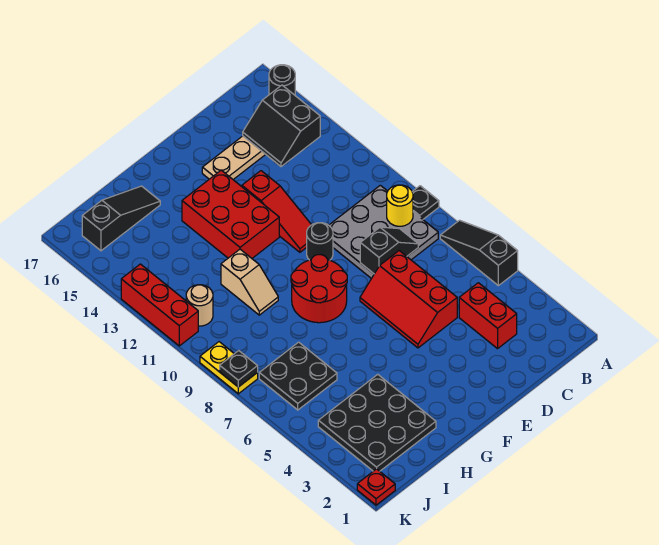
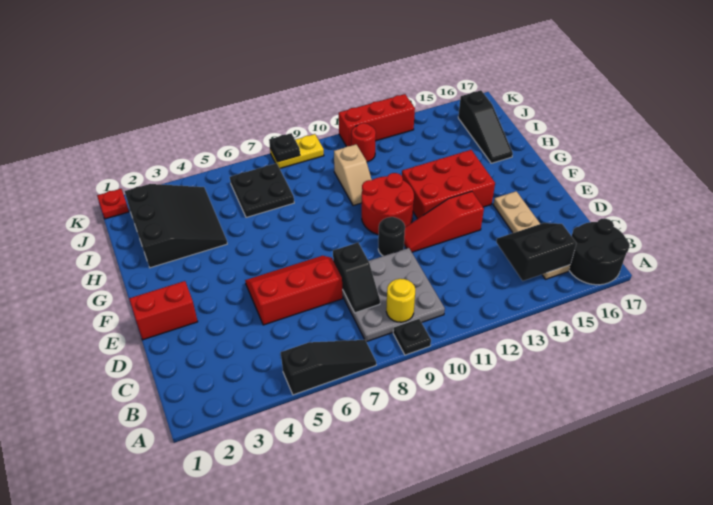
black 1x1 round brick [269,65,295,95] -> black 2x2 round brick [569,218,630,285]
red 1x2 brick [459,283,517,349] -> red 1x2 brick moved to [129,281,198,340]
red 2x2 round brick [291,255,347,323] -> red 2x2 round brick moved to [362,173,414,235]
black 3x3 plate [318,374,436,471] -> black 3x3 slope [125,184,227,268]
tan 1x2 slope [221,249,278,315] -> tan 1x2 slope turned to [334,145,372,206]
tan 1x1 round brick [186,285,213,326] -> red 1x1 round brick [352,123,376,162]

